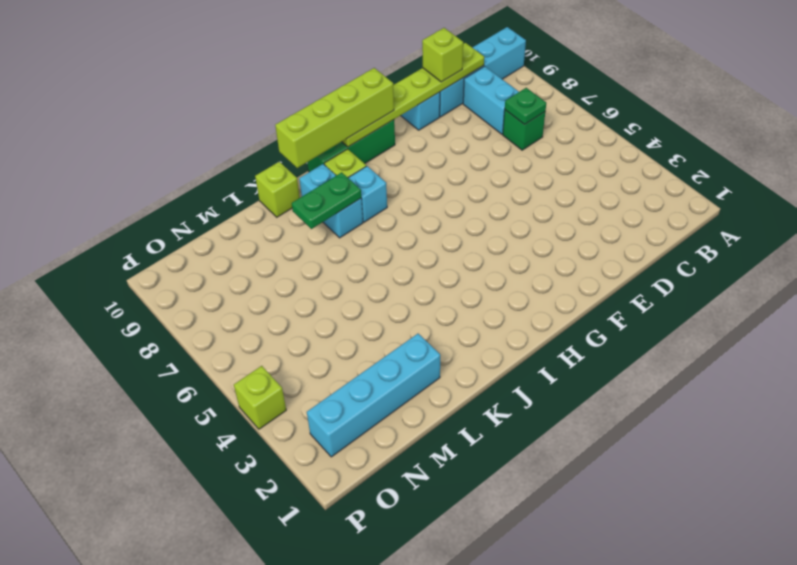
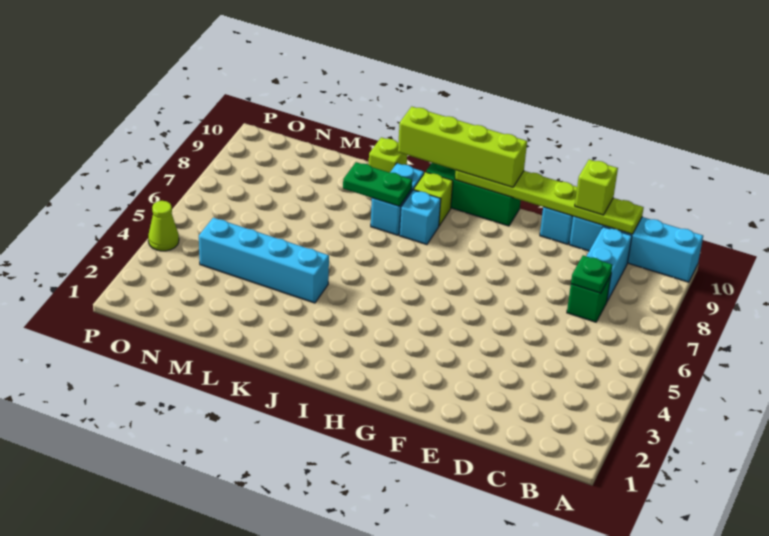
cyan 1x4 brick [307,334,440,457] -> cyan 1x4 brick moved to [199,218,329,303]
lime 1x1 brick [234,366,286,429] -> lime 1x1 cone [148,201,179,251]

